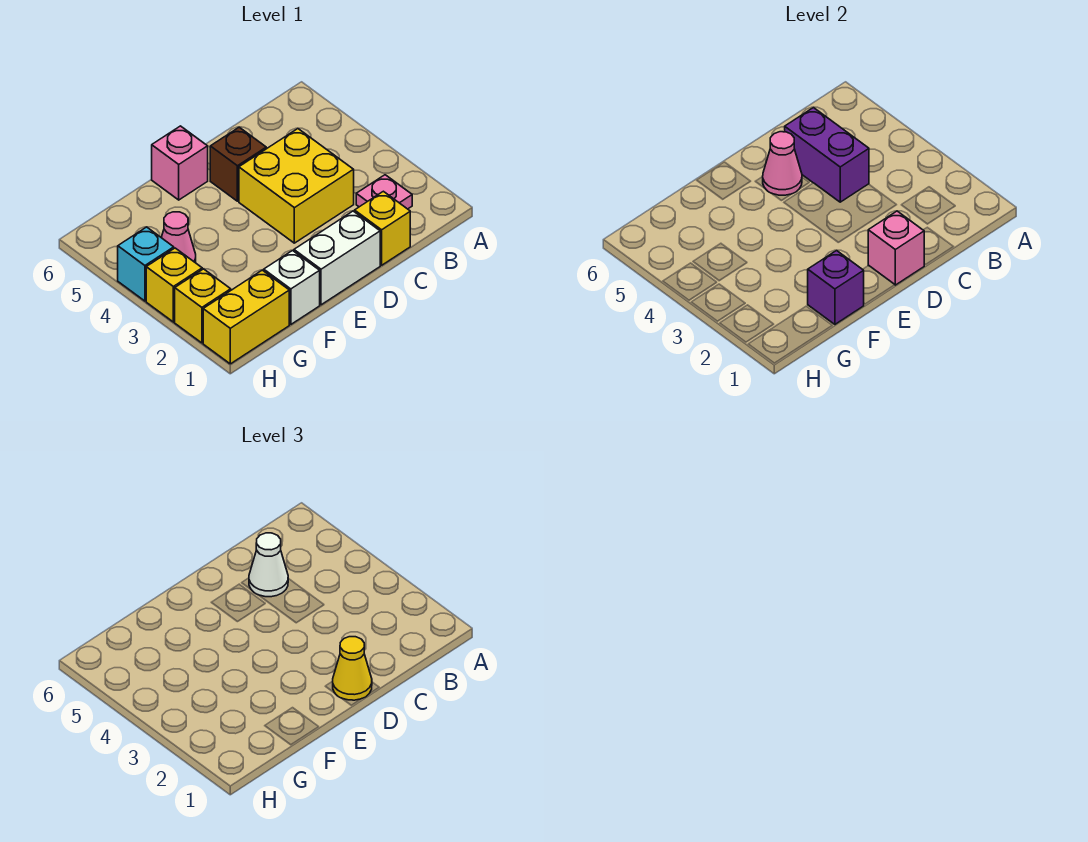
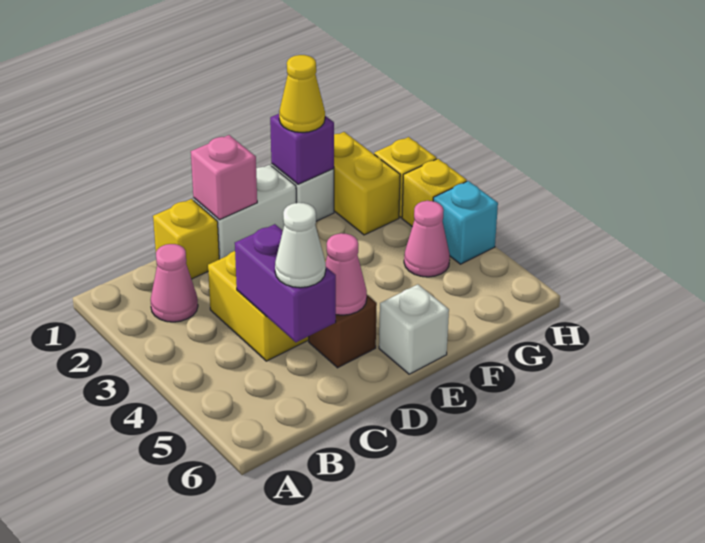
pink 1x1 plate [356,175,412,209] -> pink 1x1 cone [151,244,198,322]
yellow 1x1 cone [333,637,372,700] -> yellow 1x1 cone moved to [279,55,325,133]
pink 1x1 brick [152,126,208,200] -> white 1x1 brick [379,284,449,374]
yellow 1x2 brick [203,270,289,364] -> yellow 1x2 brick turned to [334,132,400,235]

